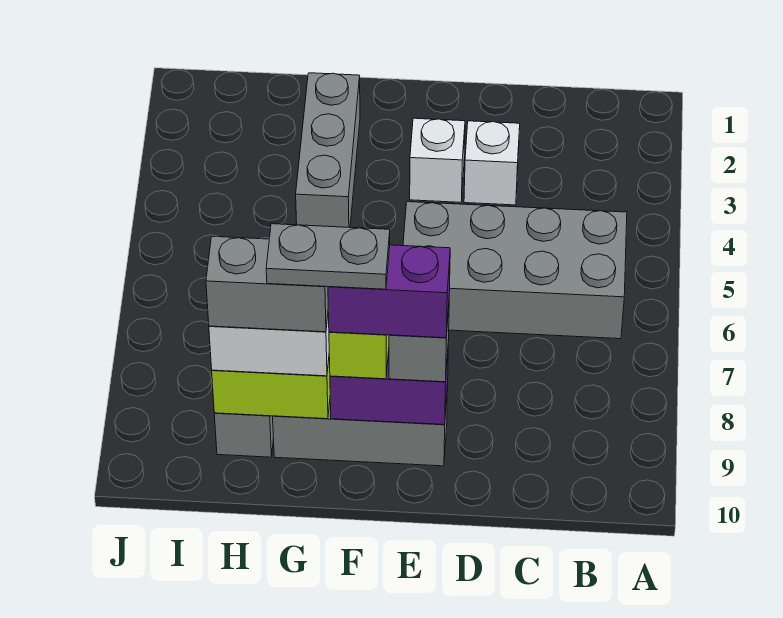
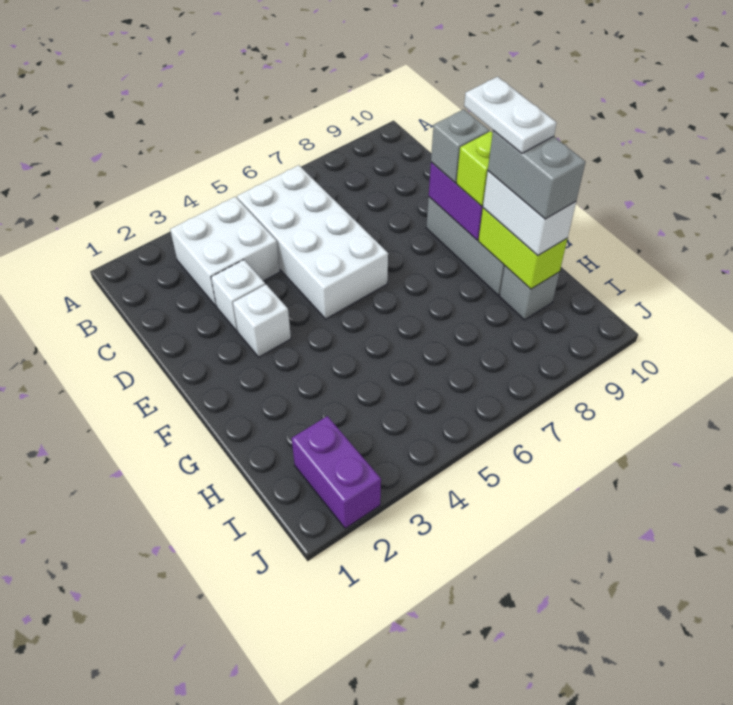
none -> white 2x2 brick [170,197,280,306]
grey 2x4 brick [403,202,627,339] -> white 2x4 brick [237,165,388,319]
purple 1x2 brick [328,245,450,338] -> purple 1x2 brick moved to [292,416,381,528]
grey 1x2 plate [266,224,390,289] -> white 1x2 plate [464,77,556,153]
grey 1x3 brick [296,73,360,227] -> none

